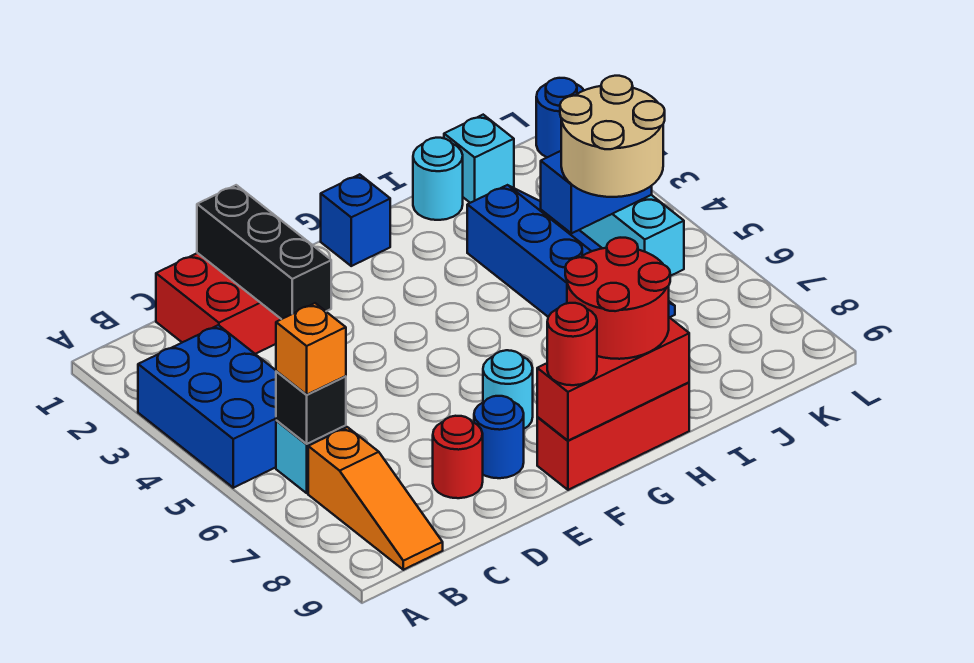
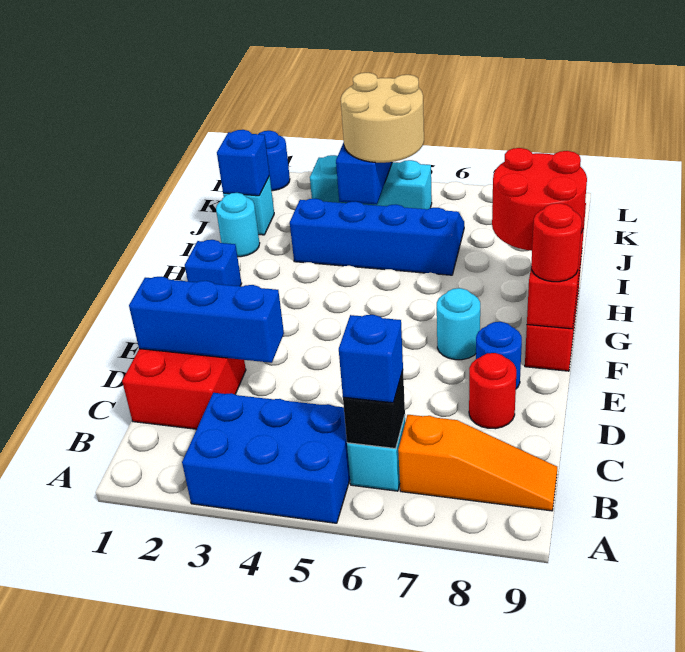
orange 1x1 brick [276,303,346,395] -> blue 1x1 brick [339,315,403,403]
black 1x3 brick [197,185,331,319] -> blue 1x3 brick [129,277,284,363]
none -> blue 1x1 brick [217,130,270,196]

